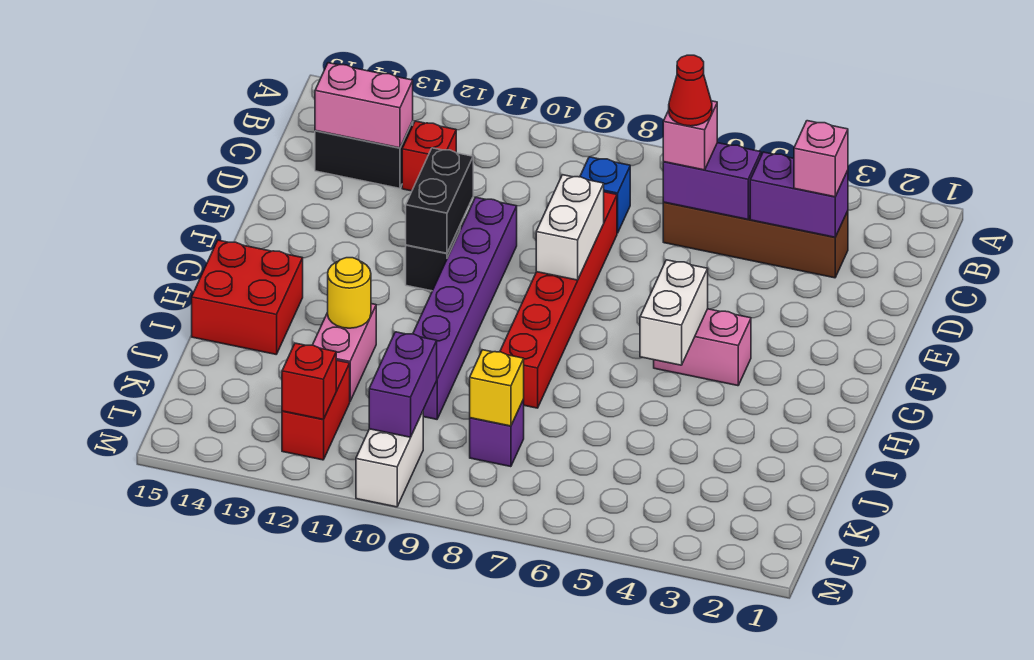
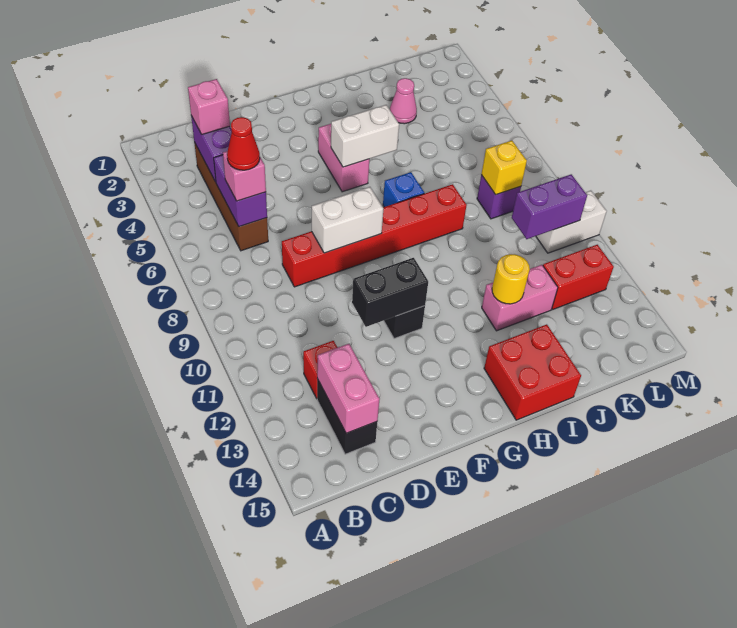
blue 1x1 brick [580,157,630,233] -> blue 1x1 brick moved to [383,172,424,207]
purple 1x6 brick [413,197,517,419] -> none
none -> pink 1x1 cone [390,78,417,124]
red 1x1 brick [282,343,336,419] -> none

